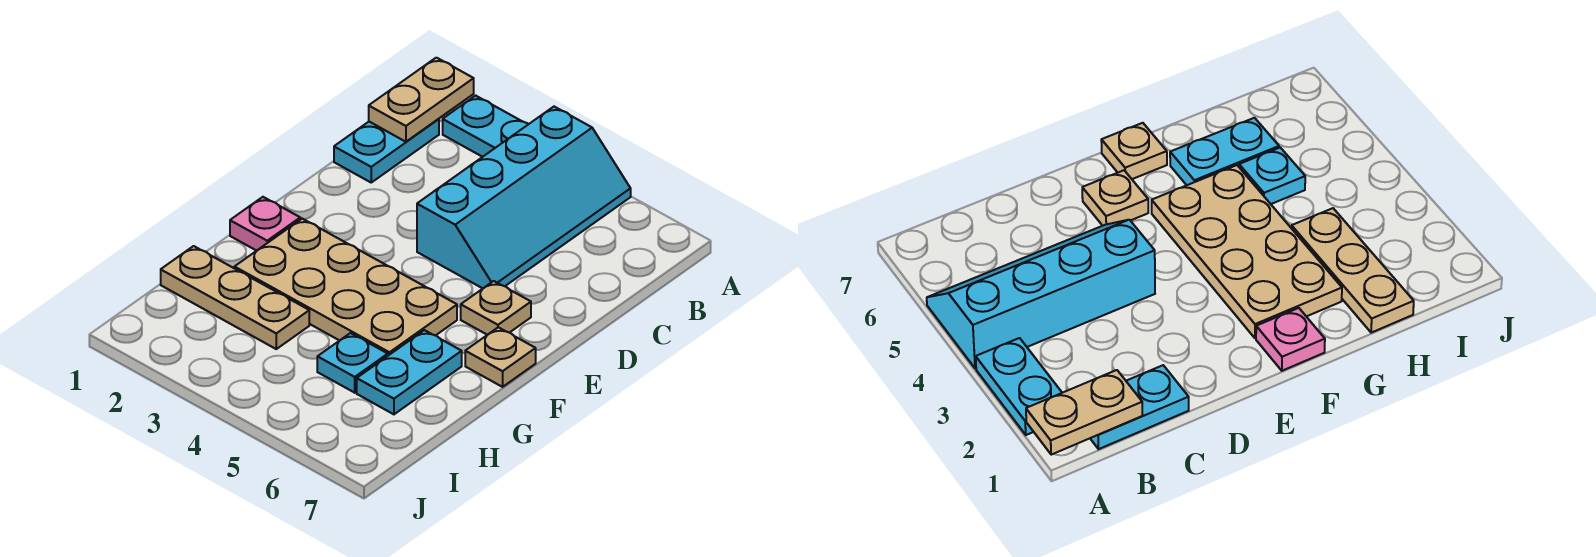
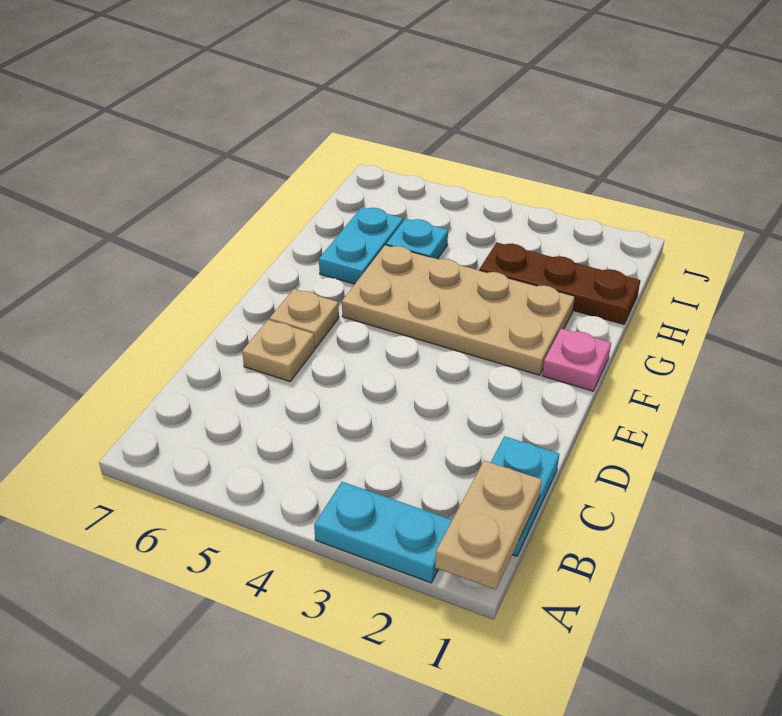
cyan 2x4 slope [417,107,631,289] -> none
tan 1x1 plate [465,327,536,387] -> tan 1x1 plate moved to [242,320,315,381]
tan 1x3 plate [161,246,309,349] -> brown 1x3 plate [479,243,640,324]

